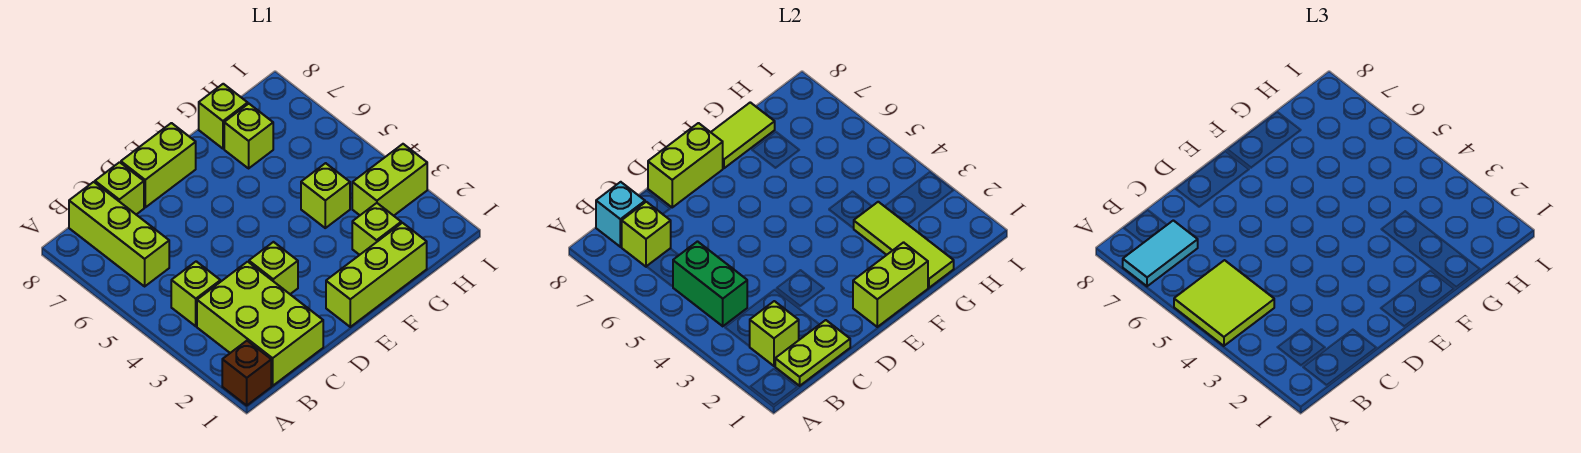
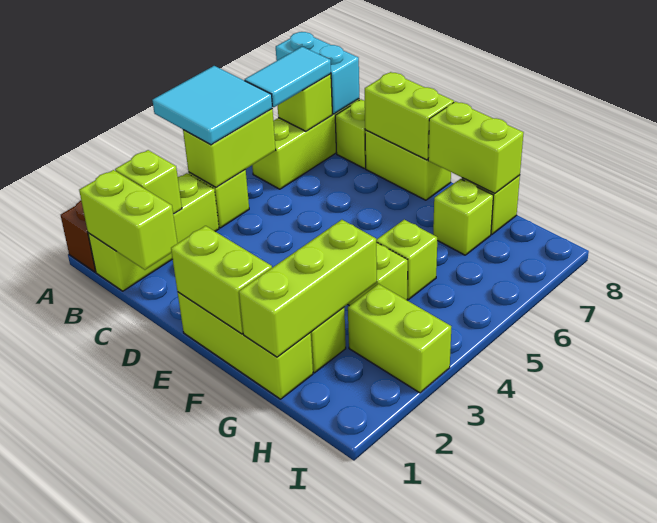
lime 2x2 tile [1174,260,1274,346] -> cyan 2x2 tile [152,66,272,145]
cyan 1x2 tile [1123,220,1198,286] -> cyan 1x2 tile turned to [245,47,331,107]
lime 2x3 brick [197,262,323,386] -> lime 1x3 brick [88,173,219,291]
lime 1x2 plate [775,320,850,386] -> lime 1x2 brick [79,170,177,270]
green 1x2 brick [673,242,747,326] -> lime 1x2 brick [183,109,276,187]
cyan 1x1 brick [596,182,645,247] -> cyan 1x2 brick [276,32,359,114]
lime 1x1 brick [249,242,298,294] -> lime 1x1 brick moved to [376,220,437,299]
lime 1x2 tile [711,102,775,168] -> lime 1x2 brick [428,101,524,193]
lime 1x3 tile [854,202,954,288] -> lime 1x3 brick [239,220,377,357]

